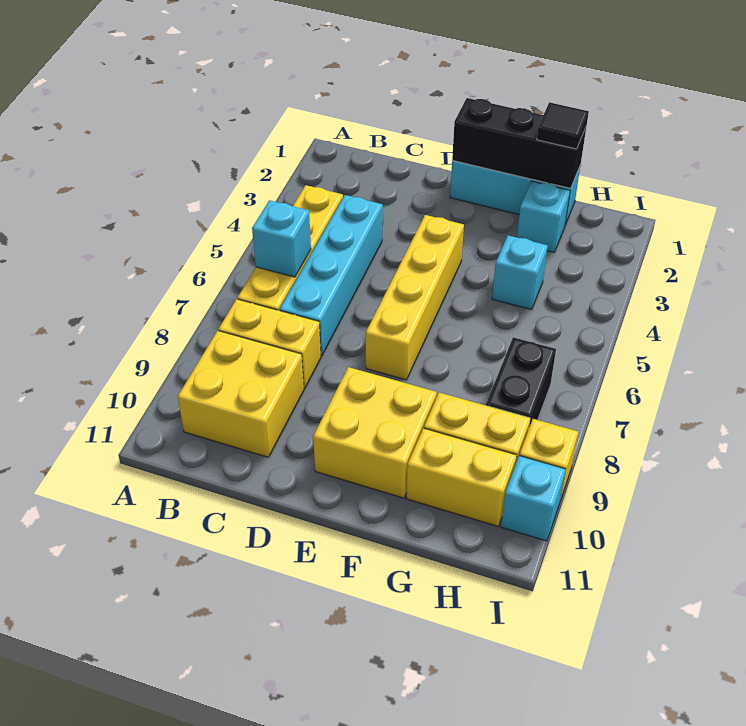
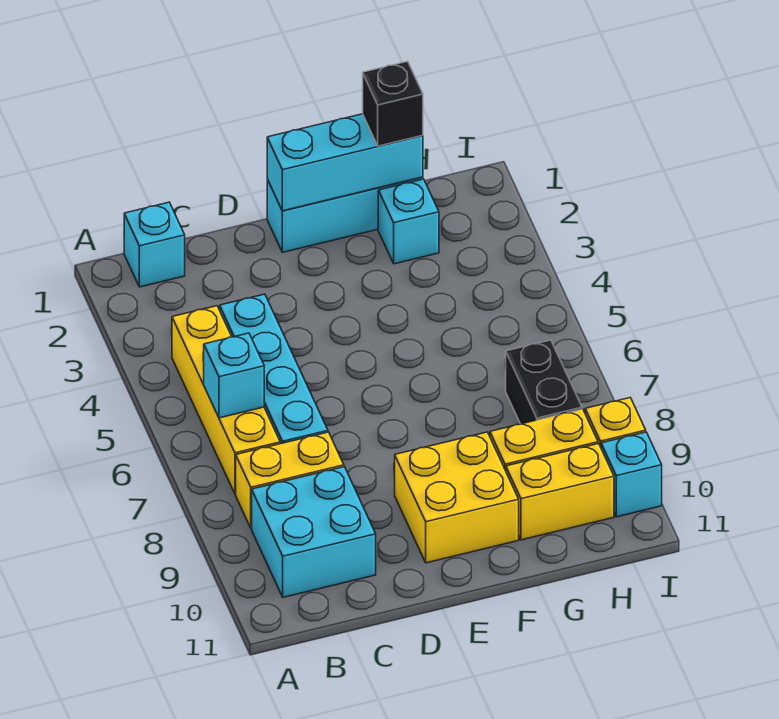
yellow 2x2 brick [178,331,304,457] -> cyan 2x2 brick [252,467,376,597]
black 1x3 brick [452,98,587,188] -> cyan 1x3 brick [267,114,423,211]
yellow 1x4 brick [366,215,464,380] -> none
black 1x1 tile [537,102,589,149] -> black 1x1 brick [363,61,423,146]
cyan 1x1 brick [492,235,548,310] -> cyan 1x1 brick moved to [124,202,185,287]

